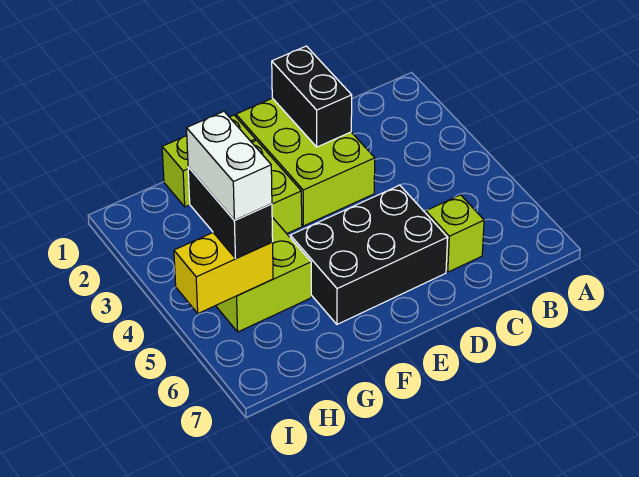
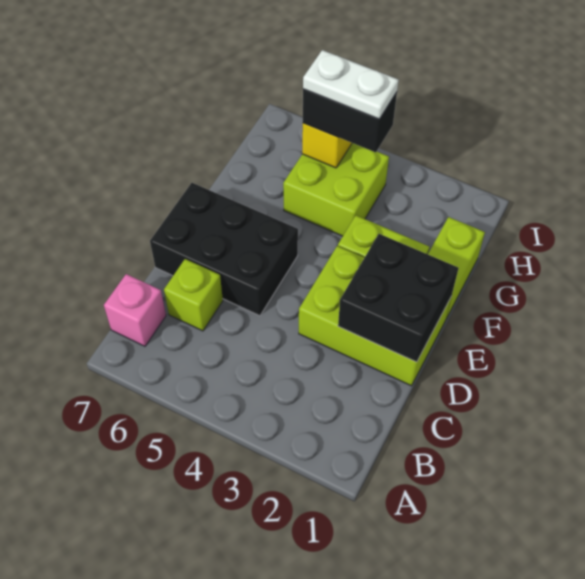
none -> pink 1x1 brick [104,274,166,346]
black 1x2 brick [272,46,352,147] -> black 2x2 brick [338,234,458,362]
black 2x3 brick [290,185,448,324] -> black 2x3 brick turned to [150,183,298,316]
white 1x2 brick [187,112,272,220] -> white 1x2 plate [303,50,399,119]

